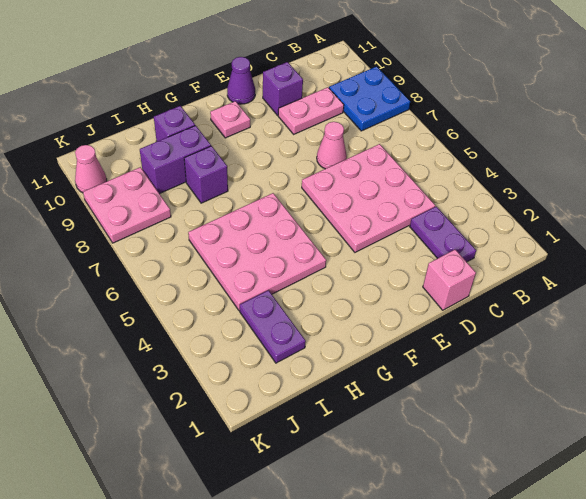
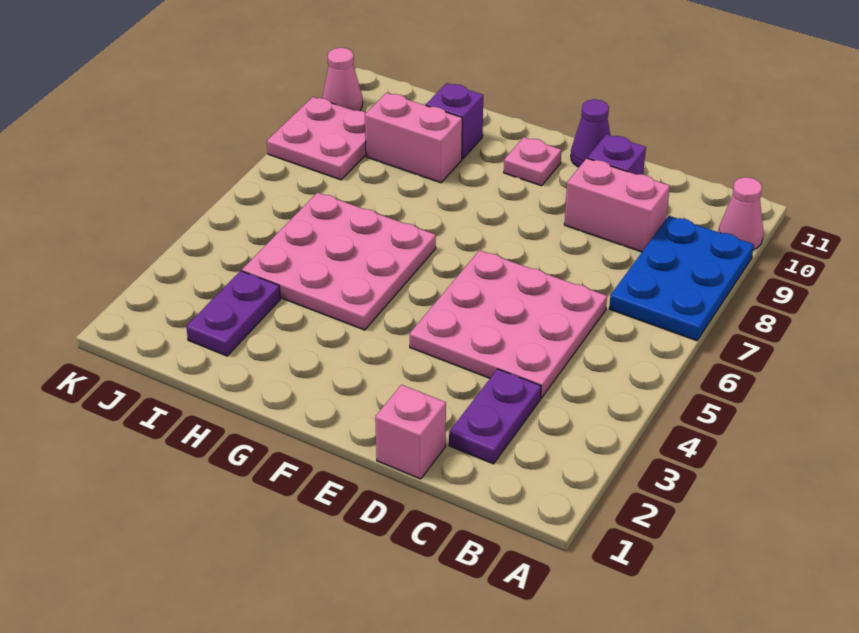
blue 2x2 plate [329,67,410,131] -> blue 2x3 plate [609,216,754,341]
pink 1x2 plate [278,87,344,134] -> pink 1x2 brick [564,158,670,252]
pink 1x1 cone [317,122,347,169] -> pink 1x1 cone moved to [718,177,764,250]
purple 1x1 brick [184,146,228,203] -> none
purple 1x2 brick [140,126,211,194] -> pink 1x2 brick [365,93,462,183]

